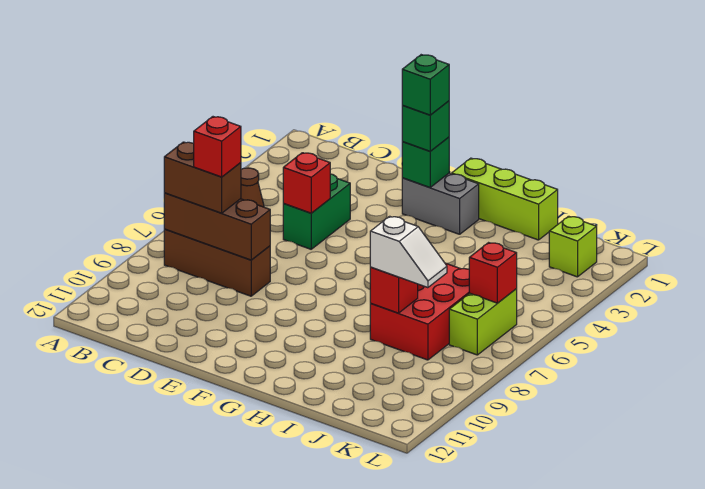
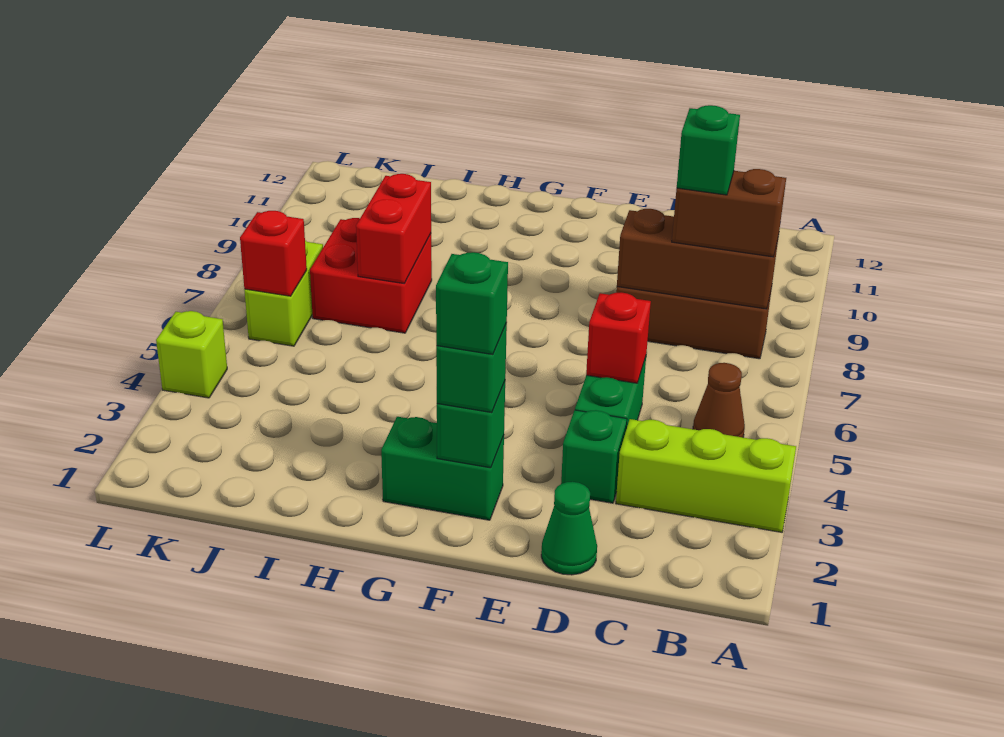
red 1x1 brick [194,117,241,177] -> green 1x1 brick [677,105,740,195]
none -> green 1x1 cone [541,482,597,575]
none -> green 1x1 brick [561,410,627,503]
grey 1x2 brick [402,173,479,234] -> green 1x2 brick [381,417,504,520]
lime 1x3 brick [452,158,558,240] -> lime 1x3 brick moved to [616,419,796,532]
red 2x3 brick [370,263,469,360] -> red 2x2 brick [310,218,432,333]
red 1x1 brick [370,267,418,313] -> red 1x2 brick [356,174,431,283]
white 1x2 slope [370,216,447,288] -> none
lime 1x1 brick [549,216,597,277] -> lime 1x1 brick moved to [156,311,227,398]

